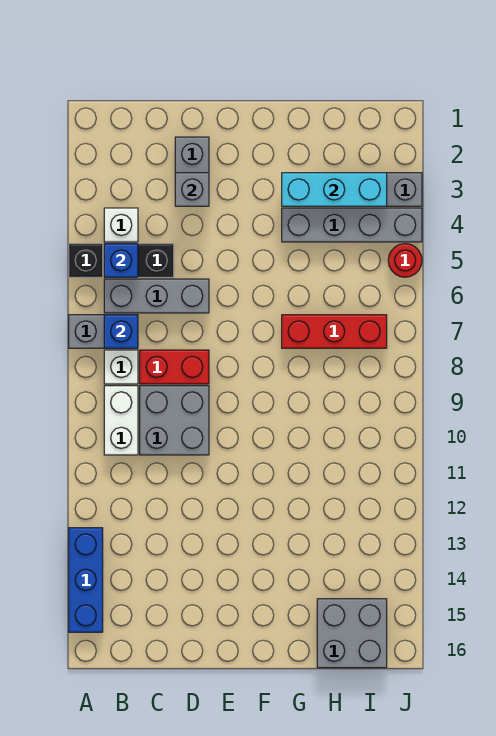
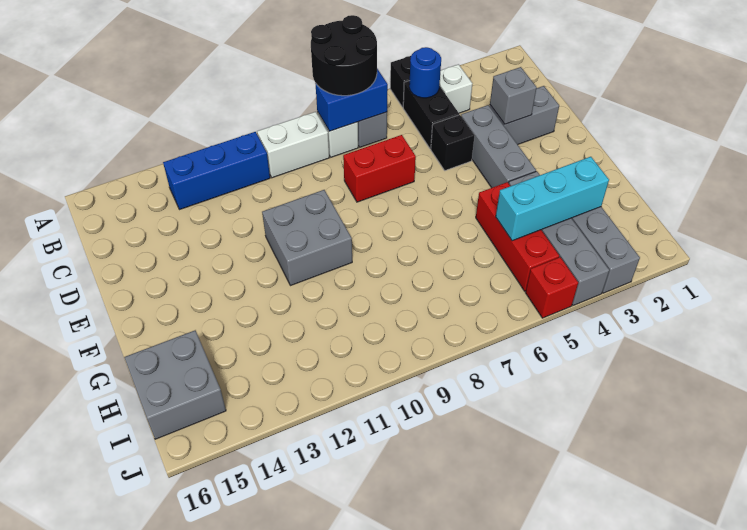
none -> black 2x2 round brick [311,15,377,96]
blue 1x3 brick [69,528,103,632] -> blue 1x3 brick moved to [163,132,270,210]
blue 1x1 brick [104,244,138,277] -> blue 1x1 round brick [409,47,441,98]
grey 1x3 brick [104,279,209,313] -> grey 1x3 brick moved to [461,105,536,188]
blue 1x1 brick [104,315,138,348] -> blue 1x2 brick [315,69,388,131]
red 1x2 brick [140,350,209,384] -> red 1x2 brick turned to [343,135,416,202]
grey 2x2 brick [140,386,209,455] -> grey 2x2 brick moved to [262,190,352,286]
none -> black 1x1 brick [431,115,475,171]
cyan 1x3 brick [282,173,387,206] -> cyan 1x3 brick turned to [496,157,609,241]
red 1x3 brick [282,315,387,348] -> red 1x3 brick moved to [476,182,559,291]
red 1x1 round brick [388,244,422,277] -> red 1x1 brick [525,257,578,318]

